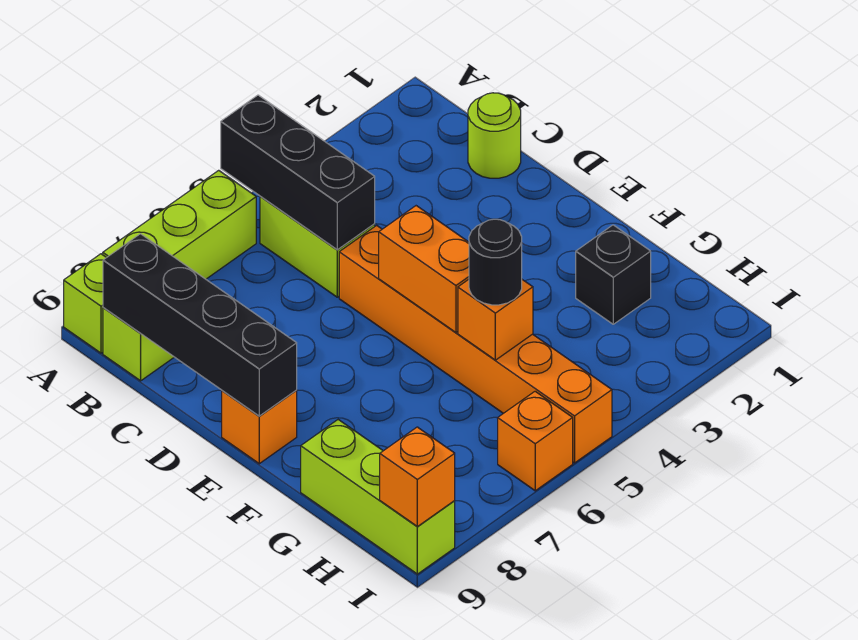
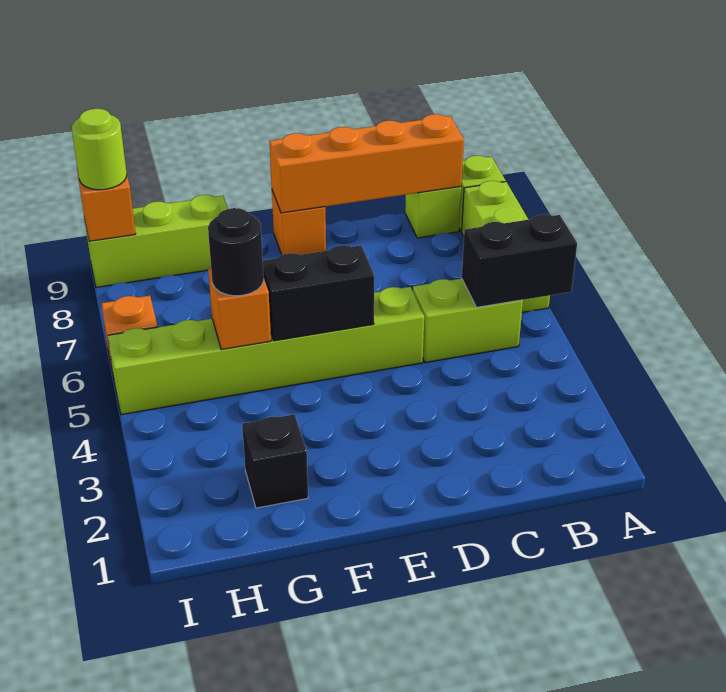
black 1x3 brick [221,95,375,250] -> black 1x2 brick [462,214,577,307]
black 1x4 brick [103,234,297,416] -> orange 1x4 brick [269,114,464,213]
lime 1x1 round brick [468,93,521,178] -> lime 1x1 round brick moved to [72,109,127,190]
orange 1x6 brick [339,225,612,463] -> lime 1x6 brick [108,287,424,415]
orange 1x2 brick [379,206,469,332] -> black 1x2 brick [263,245,374,341]

